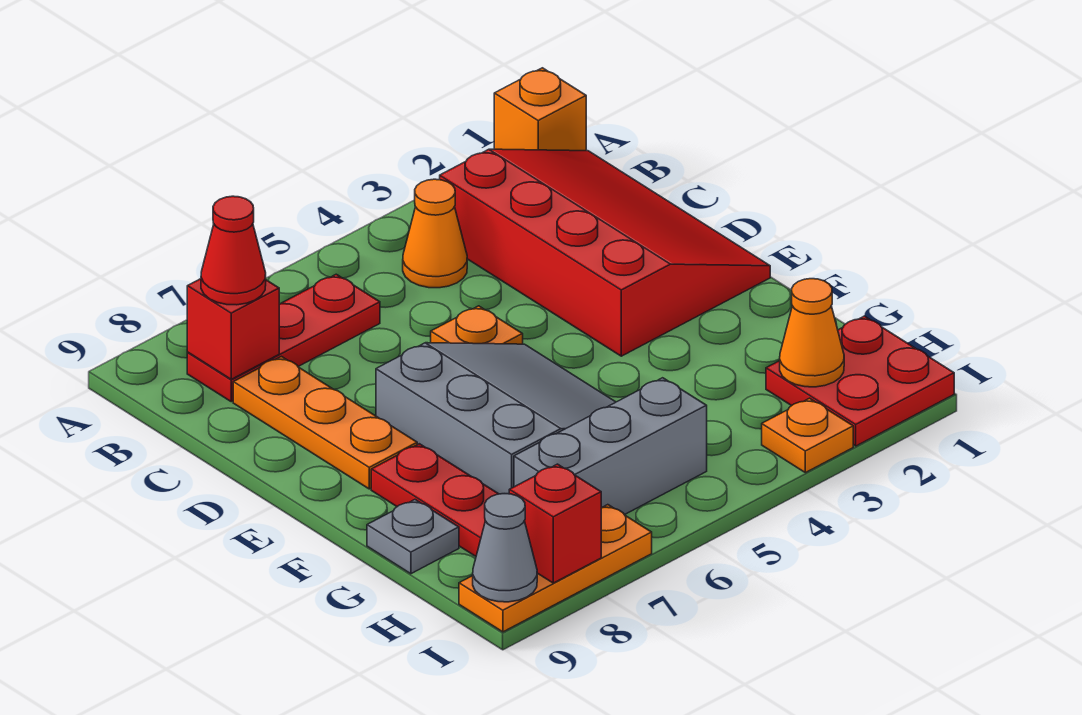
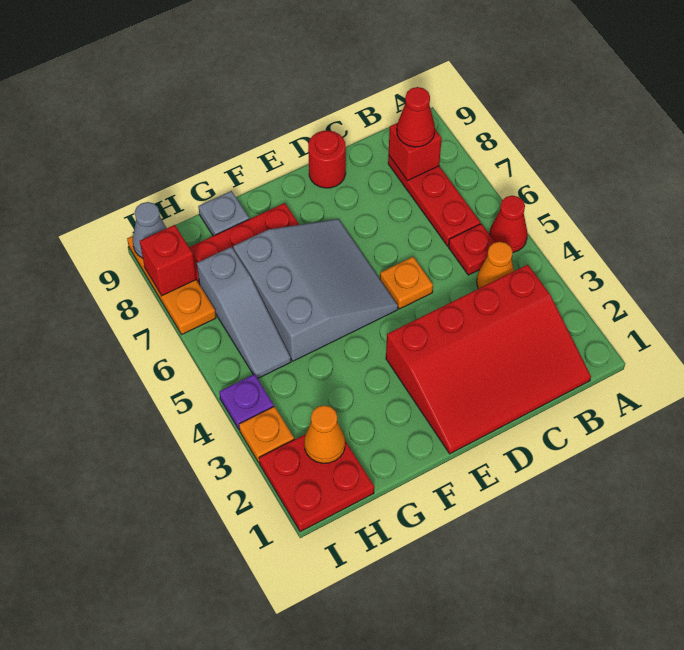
orange 1x1 brick [494,68,586,151] -> none
none -> red 1x1 cone [489,196,528,252]
none -> red 1x1 plate [448,224,495,275]
orange 1x3 plate [233,357,417,489] -> none
none -> red 1x1 round brick [308,131,346,188]
grey 3x3 slope [376,343,615,494] -> grey 3x3 slope turned to [233,219,398,361]
grey 1x3 brick [514,378,707,515] -> grey 1x3 slope [197,247,291,379]
none -> purple 1x1 plate [219,374,274,429]

